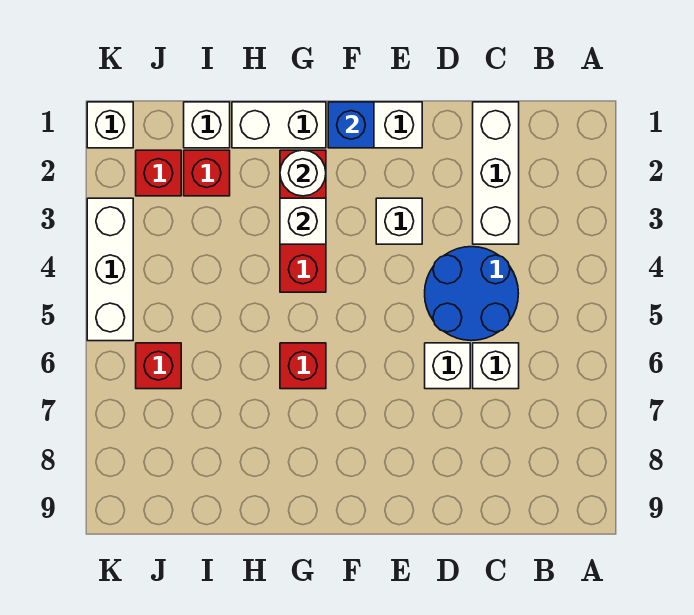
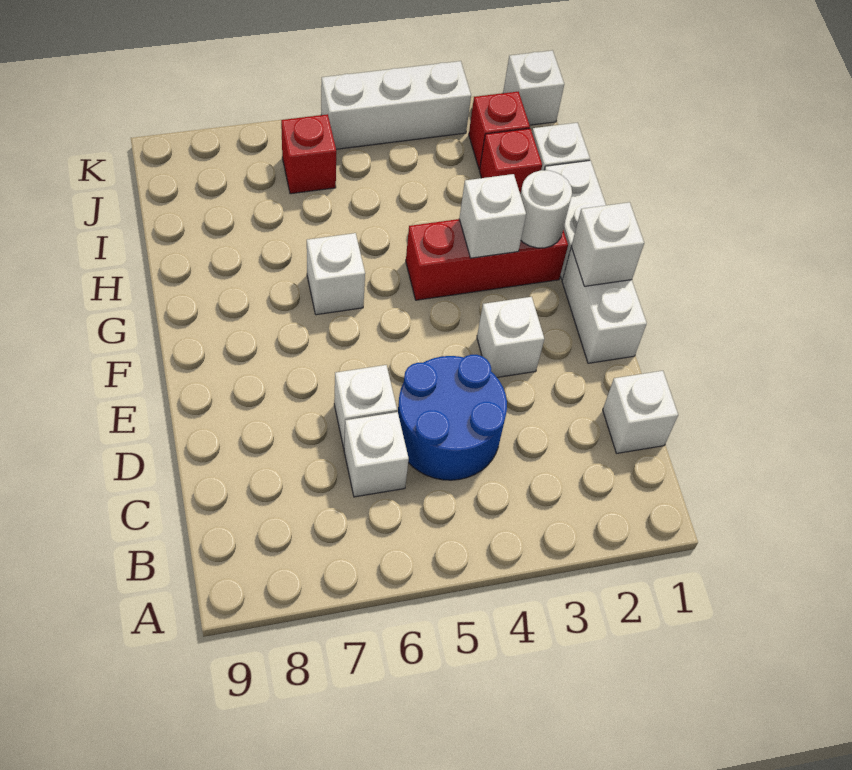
white 1x3 brick [473,102,519,244] -> white 1x1 brick [603,371,678,453]
blue 1x1 brick [328,102,374,148] -> white 1x1 brick [571,202,644,286]
red 1x1 brick [280,343,326,389] -> white 1x1 brick [307,233,365,315]

